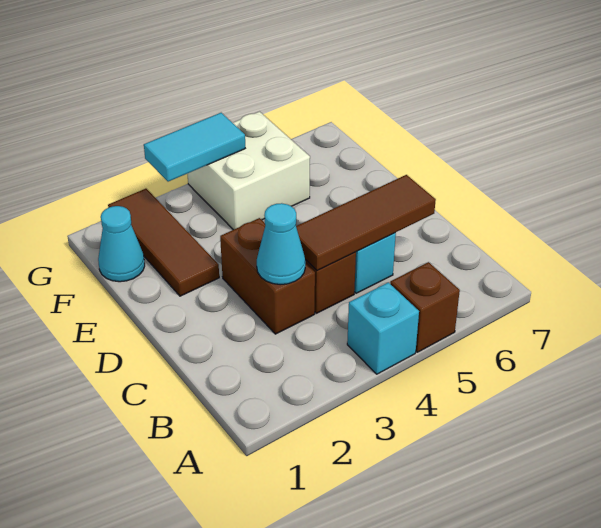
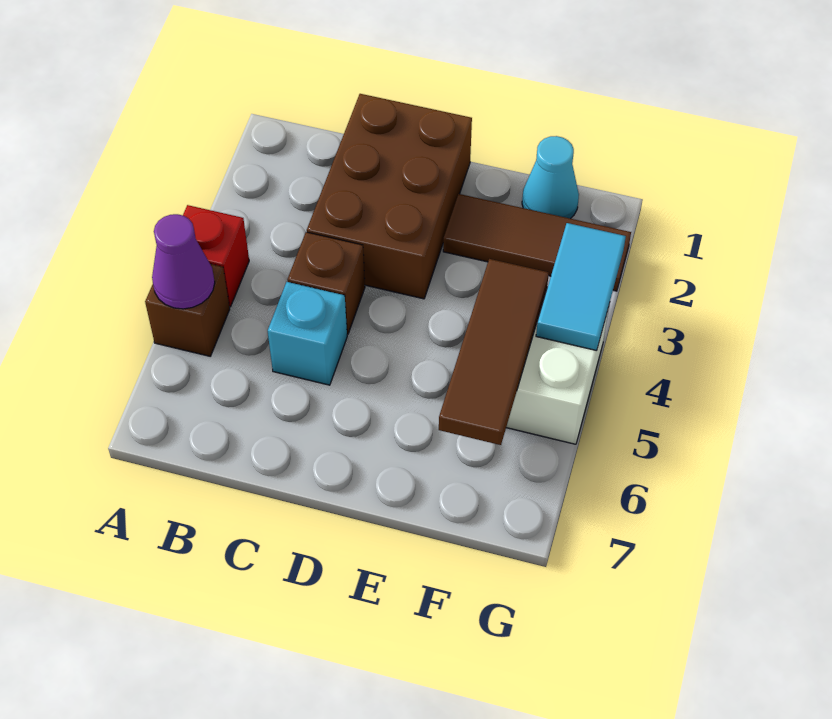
cyan 1x1 brick [347,282,419,374] -> red 1x1 brick [183,205,249,307]
none -> purple 1x1 cone [152,214,215,309]
brown 1x2 brick [220,218,315,334] -> brown 2x3 brick [307,94,472,299]
cyan 1x1 cone [257,203,305,285] -> none
brown 1x3 tile [296,175,436,270] -> brown 1x3 tile moved to [439,259,549,445]

